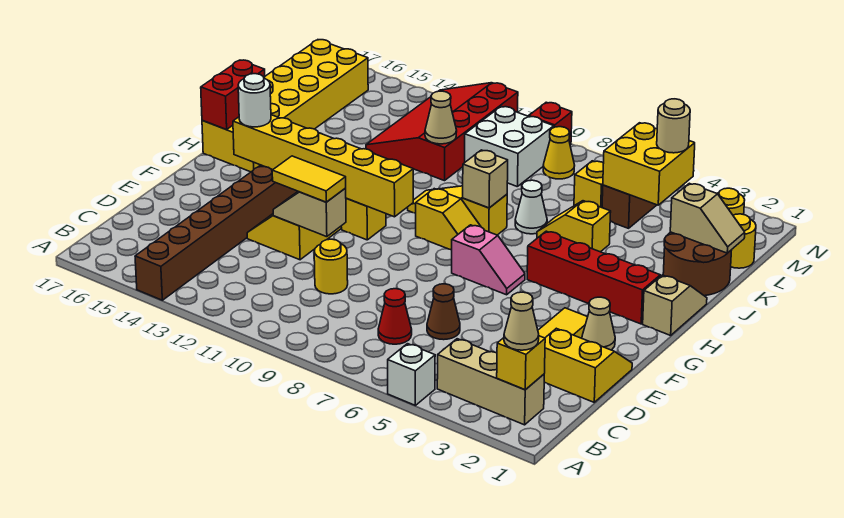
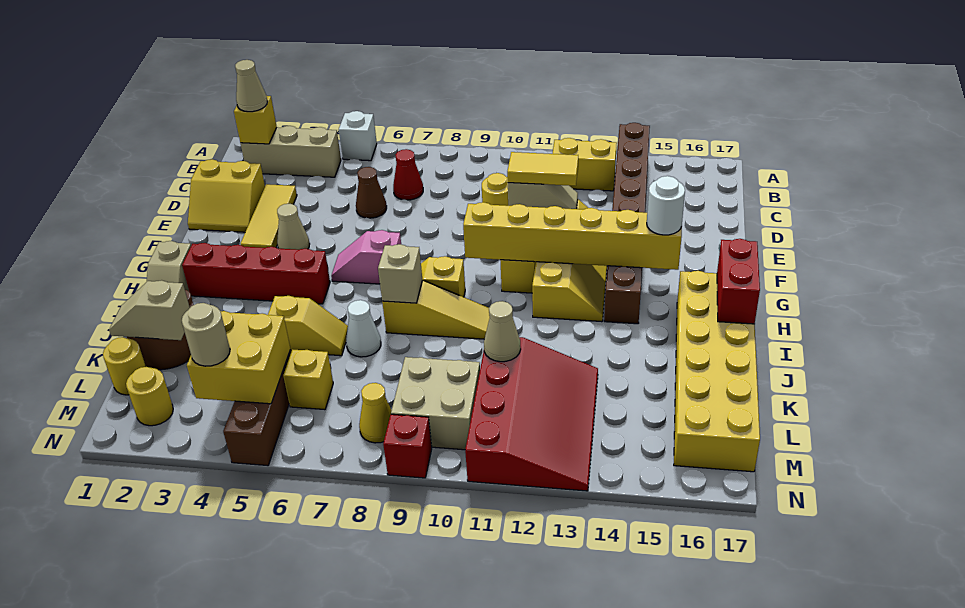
none -> yellow 1x2 brick [552,138,616,191]
tan 1x1 cone [582,297,615,350] -> tan 1x1 cone moved to [277,204,310,250]
white 2x2 brick [465,107,554,186] -> tan 2x2 brick [391,357,480,450]

